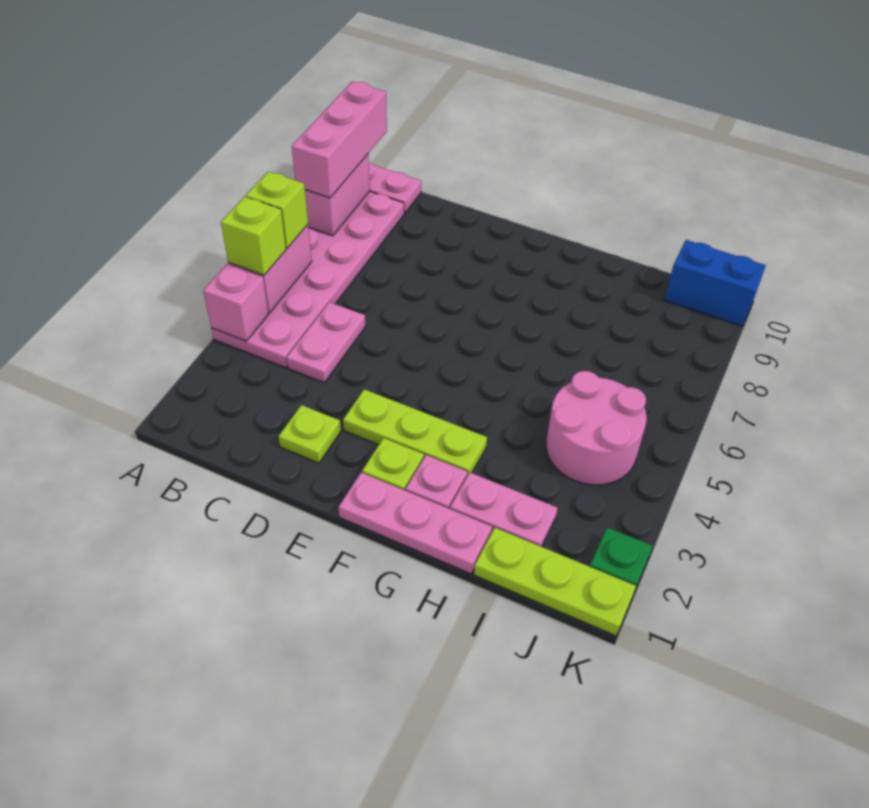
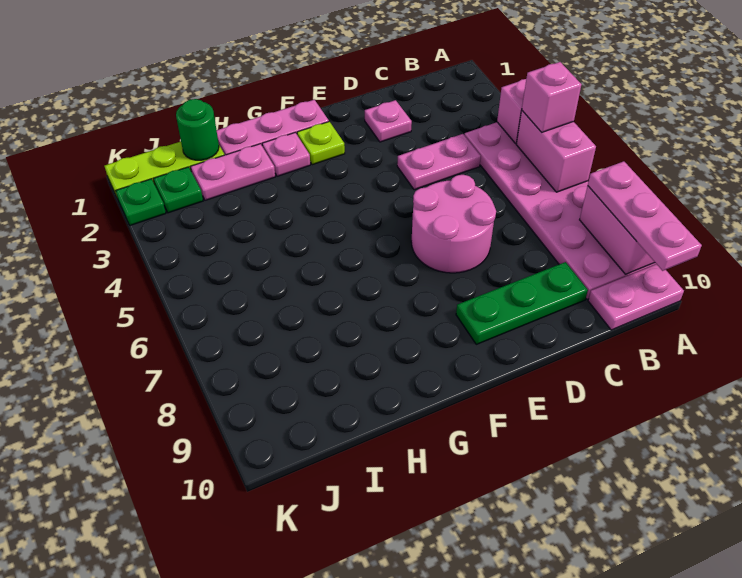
lime 1x1 brick [221,197,286,275] -> pink 1x1 brick [522,62,581,132]
lime 1x1 brick [246,171,308,248] -> none
pink 1x3 brick [292,81,387,198] -> pink 1x3 plate [588,161,702,271]
pink 1x2 plate [286,302,365,383] -> pink 1x2 plate turned to [397,134,481,190]
none -> green 1x3 plate [456,262,588,344]
lime 1x1 plate [278,405,341,463] -> pink 1x1 plate [365,100,412,142]
lime 1x3 plate [343,389,487,476] -> none
none -> green 1x1 round brick [176,99,219,160]
pink 2x2 round brick [546,371,647,485] -> pink 2x2 round brick moved to [411,175,496,273]
none -> green 1x1 plate [153,167,203,213]
blue 1x2 brick [664,240,766,326] -> none

